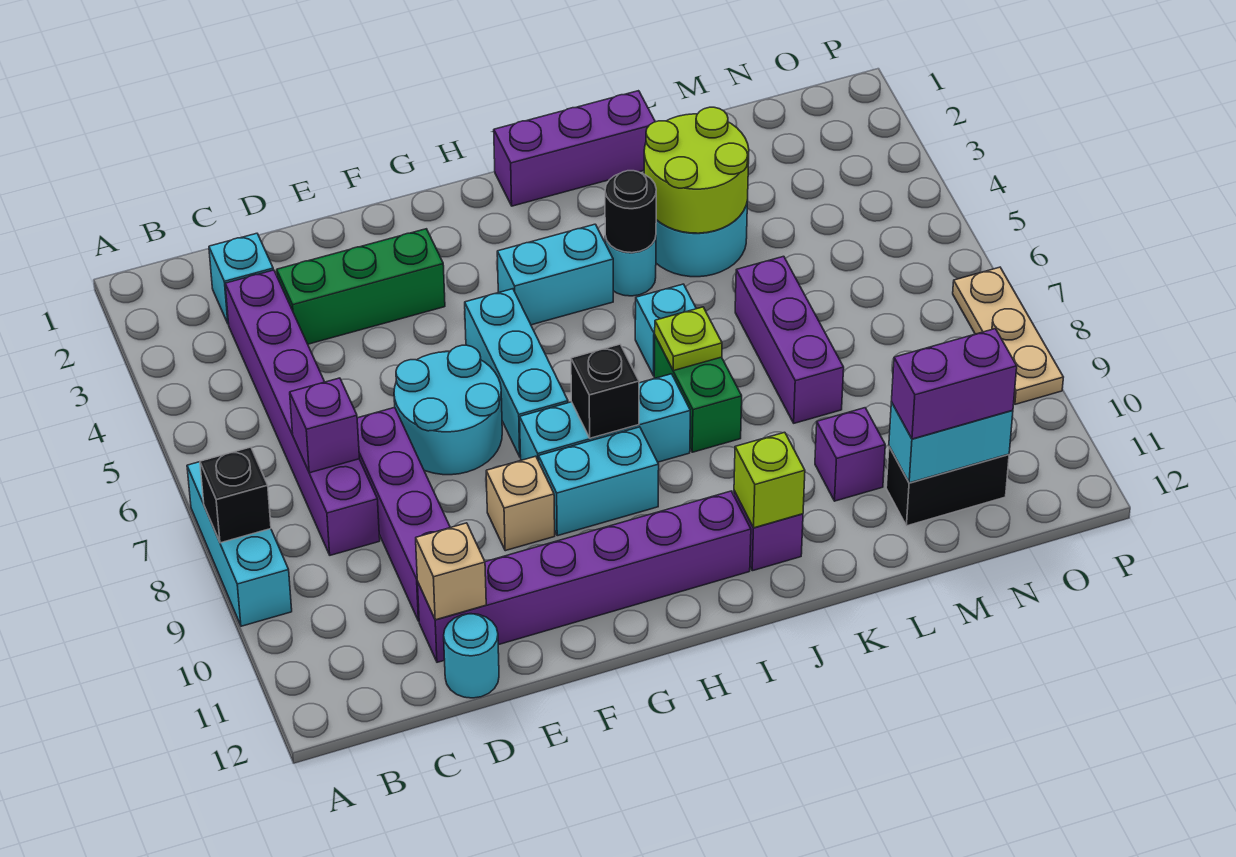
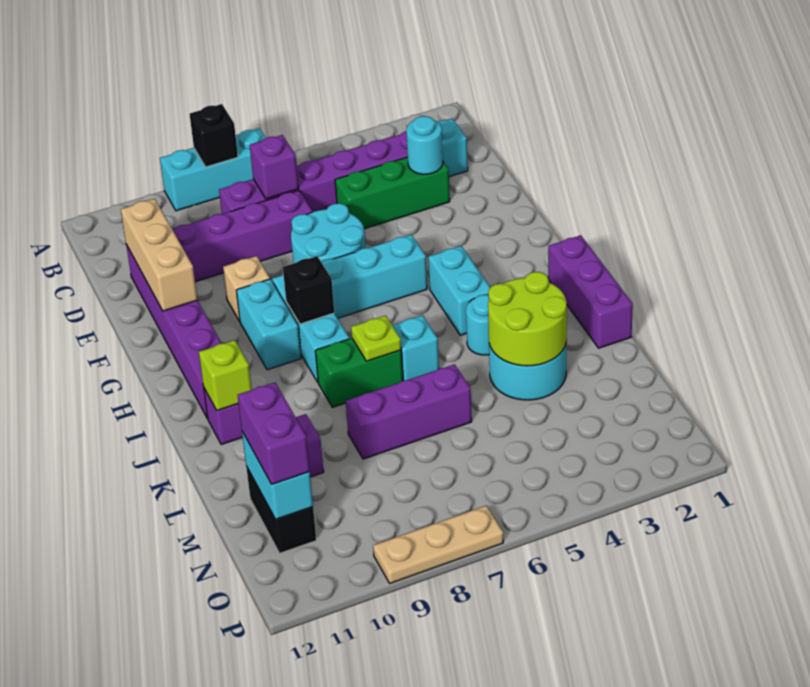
green 1x3 brick [277,229,445,344] -> green 1x3 brick turned to [335,157,450,229]
tan 1x1 brick [416,523,486,620] -> tan 1x3 brick [121,199,197,311]
cyan 1x1 round brick [444,614,499,698] -> cyan 1x1 round brick moved to [406,116,443,174]
black 1x1 round brick [605,171,656,253] -> none

